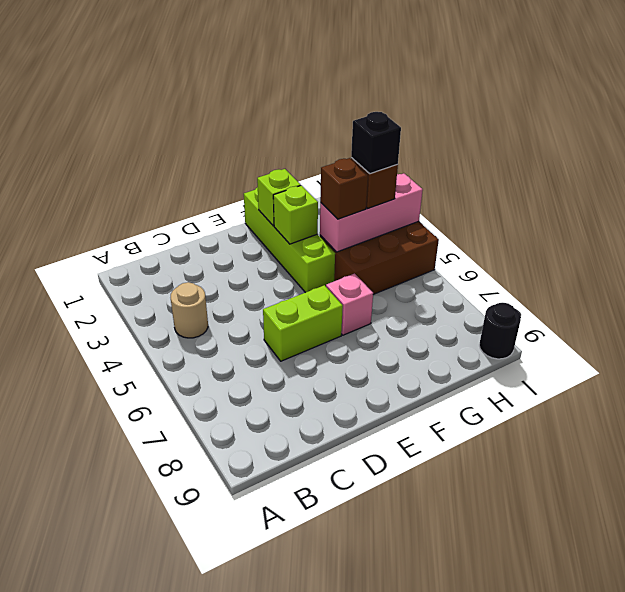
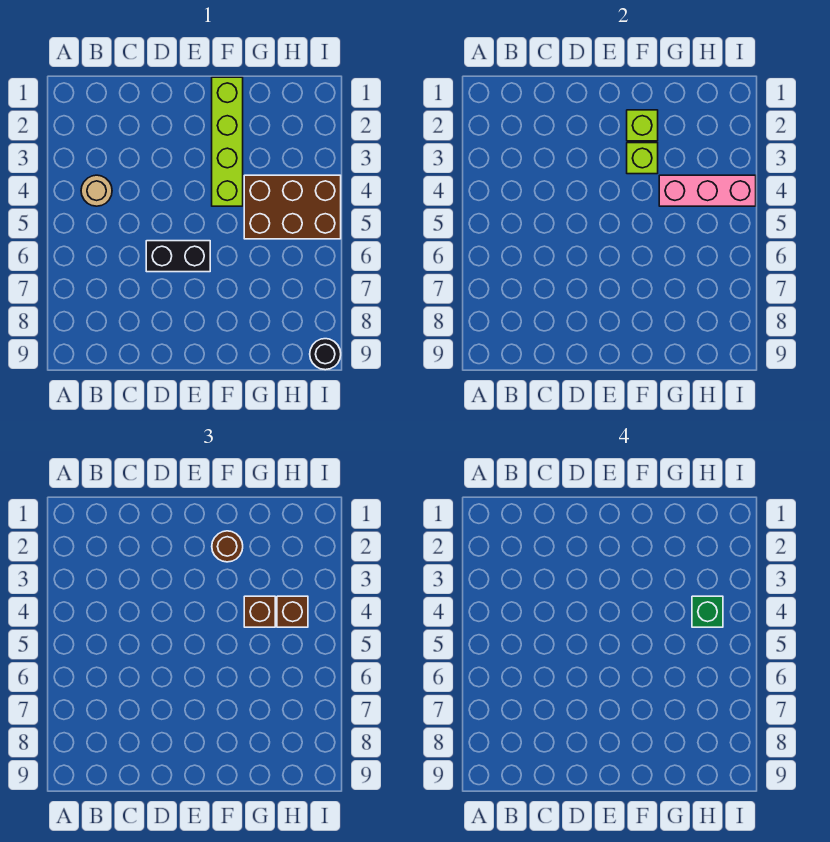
lime 1x2 brick [263,285,343,361] -> black 1x2 brick [146,241,210,272]
none -> brown 1x1 round brick [212,531,243,562]
pink 1x1 brick [326,274,373,335] -> none
black 1x1 brick [351,112,401,174] -> green 1x1 brick [692,596,723,627]

